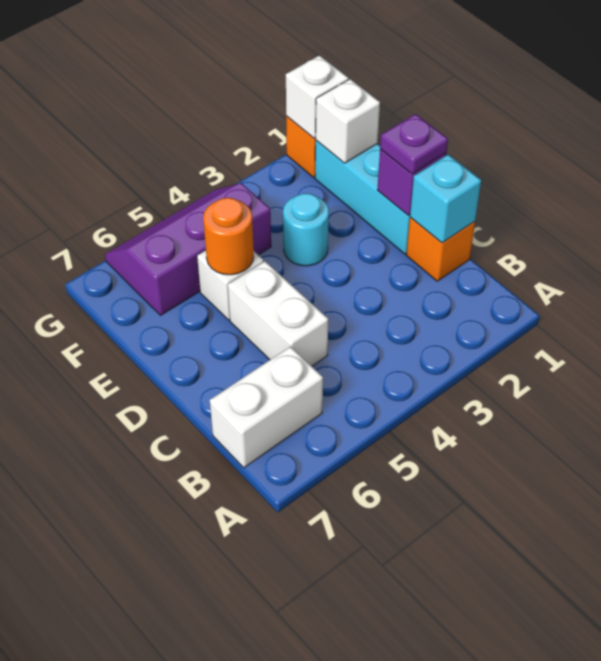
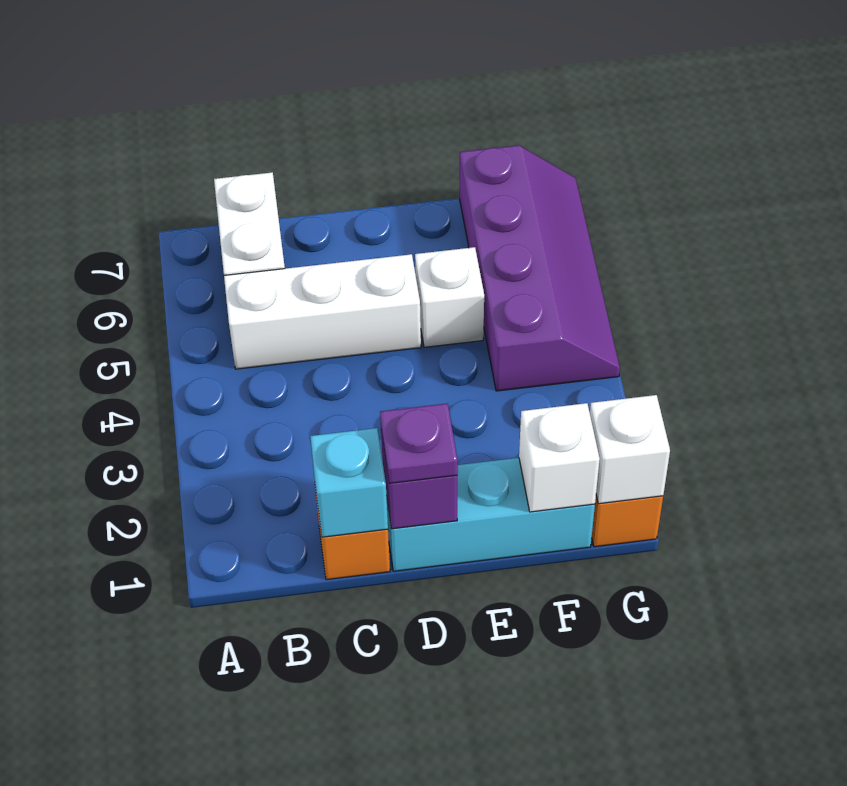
white 1x2 brick [228,261,328,366] -> white 1x3 brick [224,254,421,369]
cyan 1x1 round brick [283,193,329,266] -> none
orange 1x1 round brick [203,198,254,275] -> none
purple 2x3 slope [105,183,271,316] -> purple 2x4 slope [460,145,620,391]

